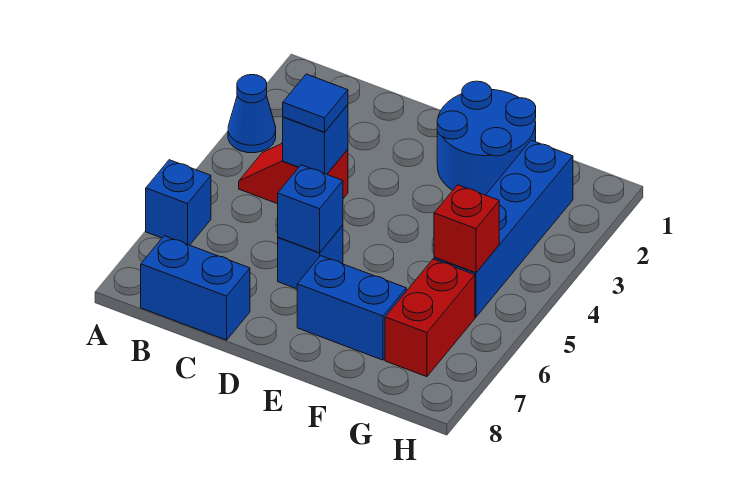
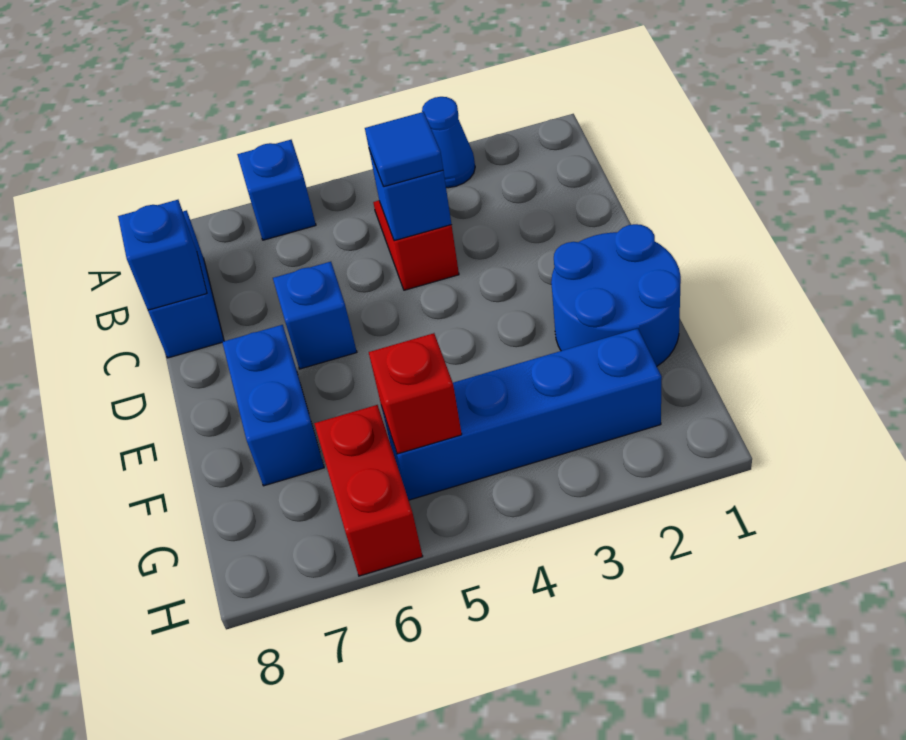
blue 1x1 brick [278,165,343,253] -> blue 1x1 brick moved to [118,200,207,310]
red 1x2 brick [385,259,475,377] -> red 1x2 brick turned to [314,405,423,576]

